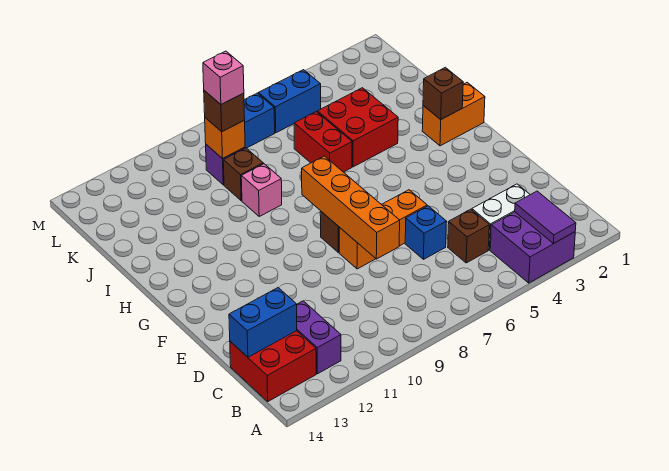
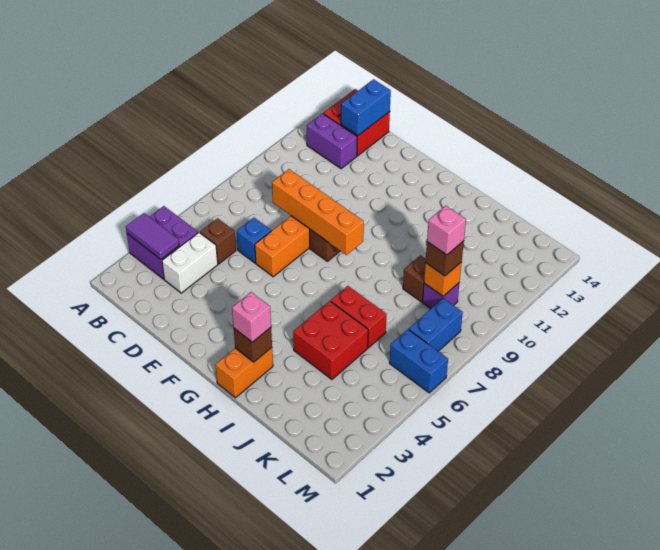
pink 1x1 brick [241,164,282,216] -> pink 1x1 brick moved to [232,292,271,342]
blue 1x2 brick [258,70,321,133] -> blue 1x2 brick turned to [390,329,448,393]

